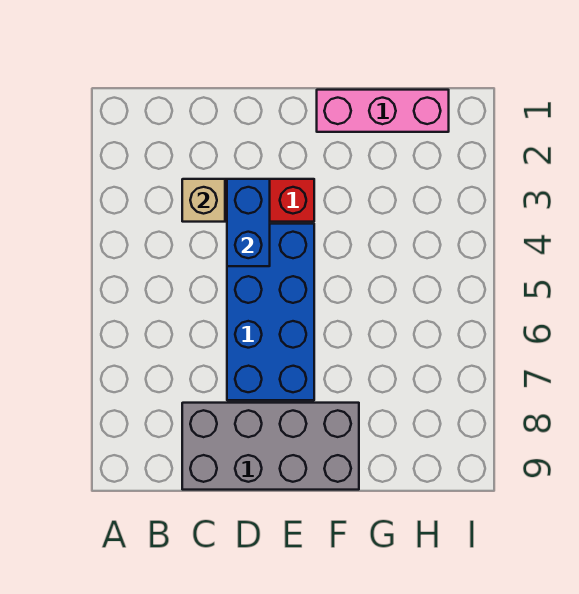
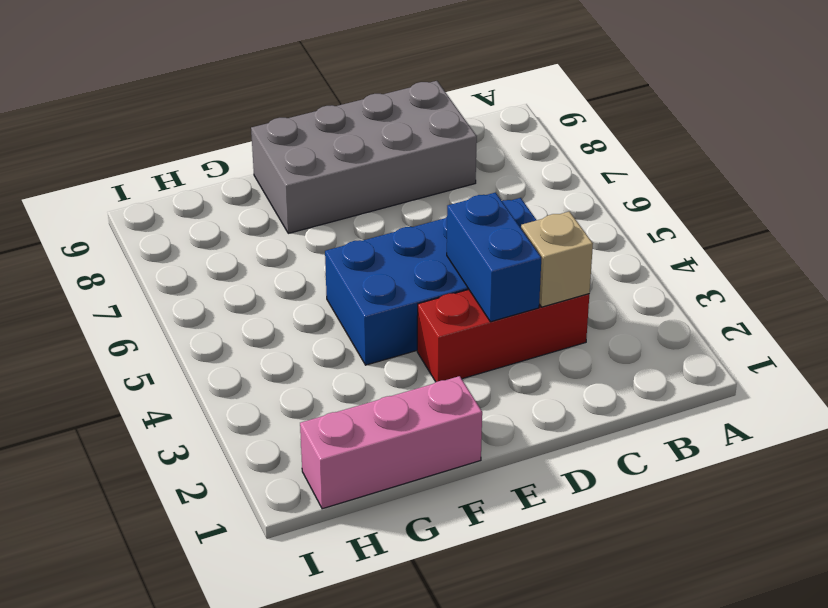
blue 2x4 brick [227,224,314,400] -> blue 2x4 brick turned to [325,198,536,365]

